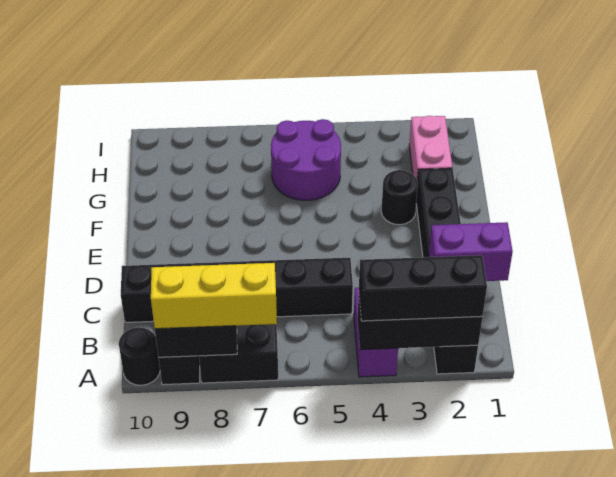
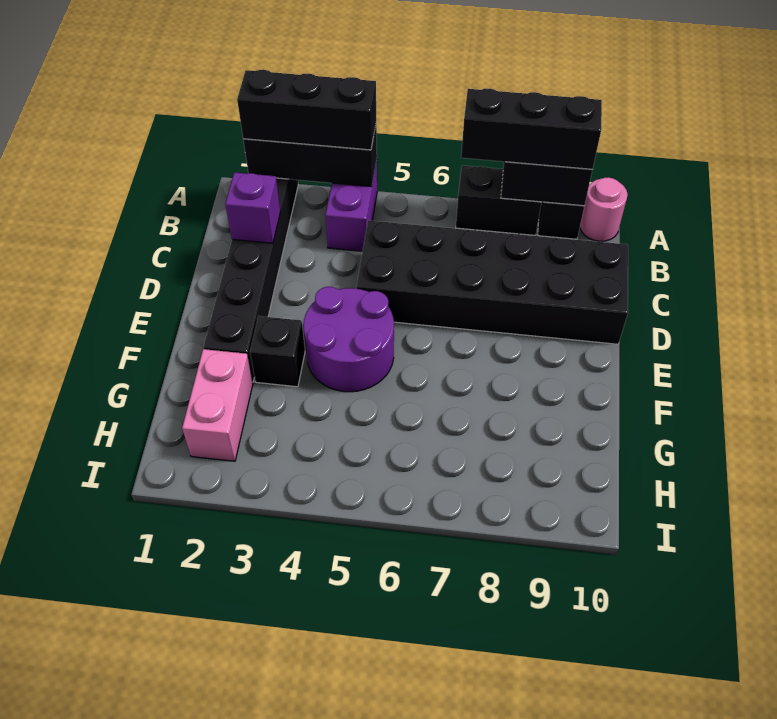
yellow 1x3 brick [151,263,277,329] -> black 1x3 brick [461,89,602,169]
black 1x1 round brick [119,327,160,385] -> pink 1x1 round brick [580,177,628,241]
purple 1x2 brick [429,222,513,281] -> purple 1x1 brick [225,172,280,243]
black 1x6 brick [121,258,353,322] -> black 2x6 brick [356,220,628,344]
black 1x1 round brick [381,170,418,225] -> black 1x1 brick [250,316,305,387]
purple 2x2 round brick [271,119,341,200] -> purple 2x2 round brick moved to [303,287,394,392]

